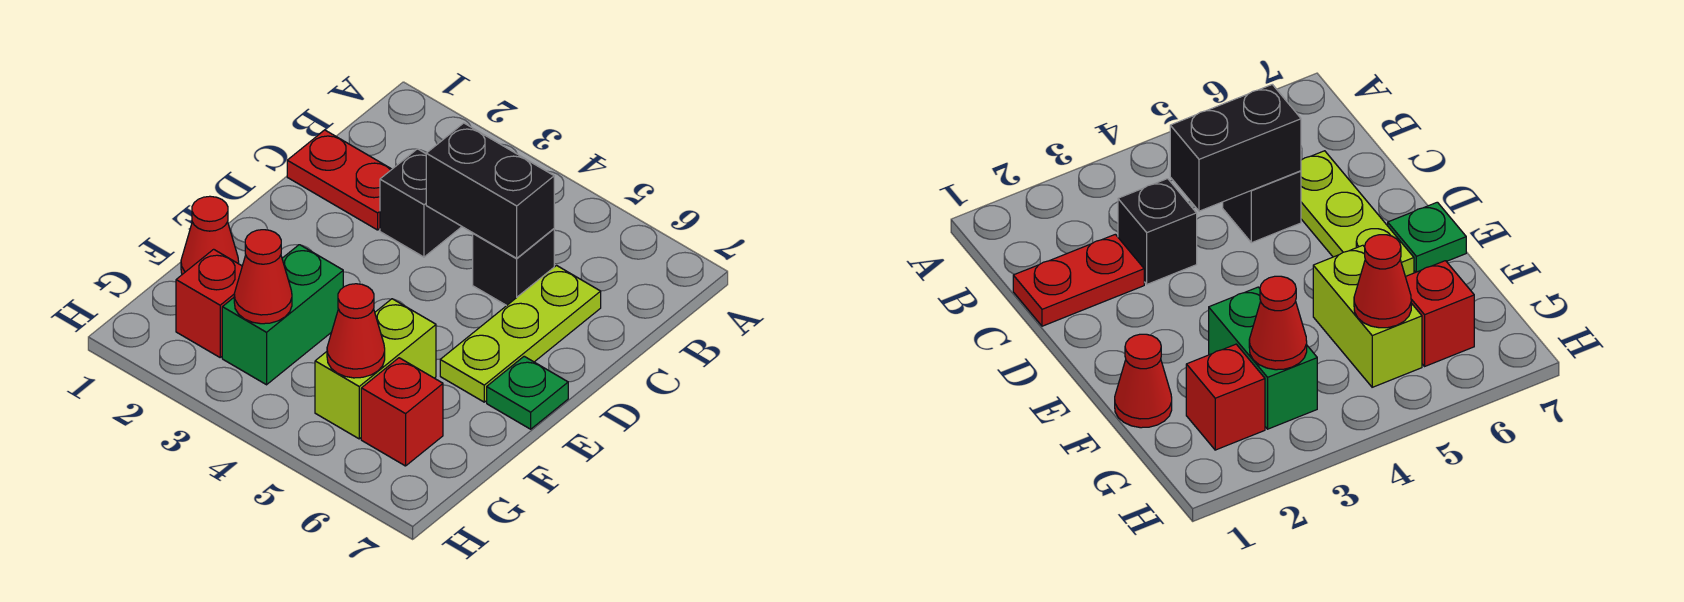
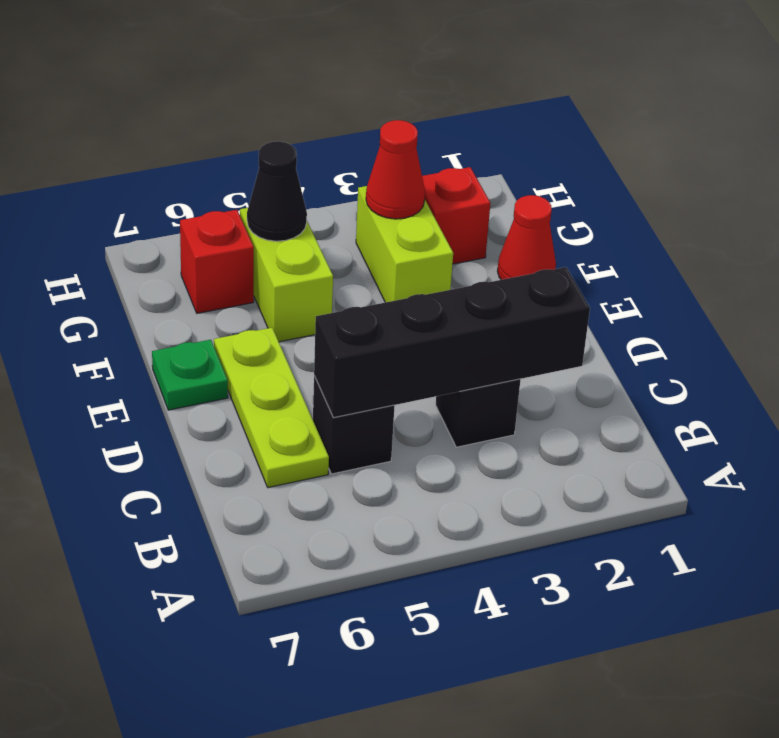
red 1x2 plate [287,130,392,230] -> none
black 1x2 brick [426,123,554,258] -> black 1x4 brick [314,267,590,418]
green 1x2 brick [222,245,343,385] -> lime 1x2 brick [356,186,453,302]
red 1x1 cone [327,284,385,378] -> black 1x1 cone [247,141,307,241]

